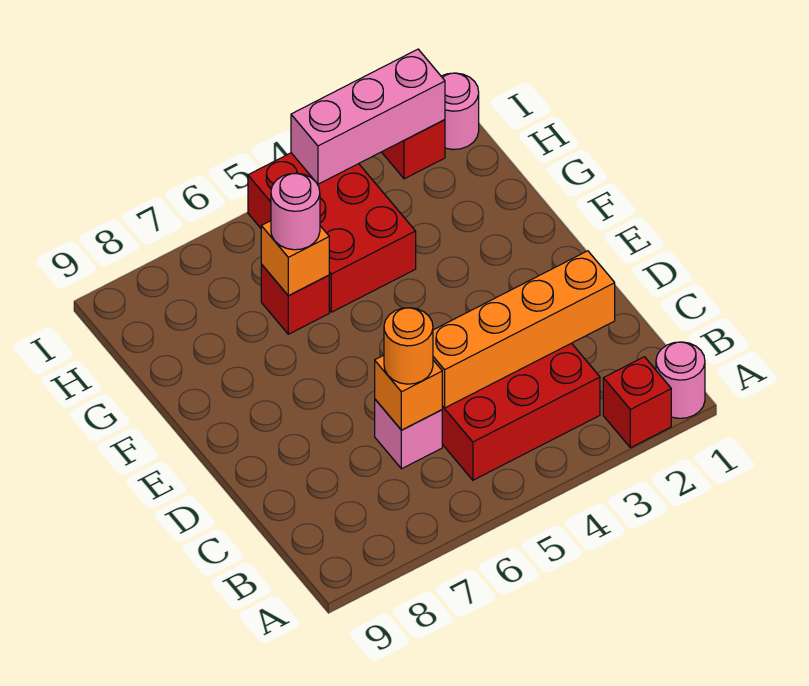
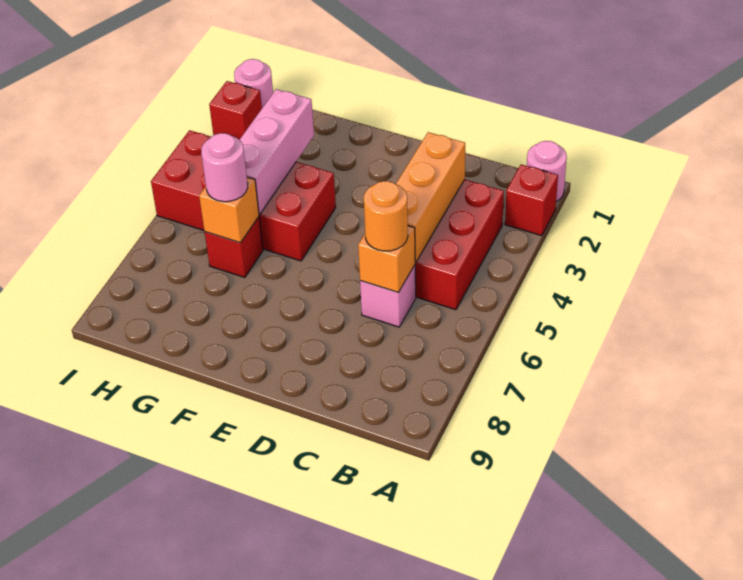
orange 1x4 brick [433,251,615,408] -> orange 1x3 brick [396,132,465,262]
red 2x3 brick [248,153,416,312] -> red 2x4 brick [151,130,336,261]
pink 1x3 brick [291,49,445,184] -> pink 1x3 brick moved to [240,89,314,214]

